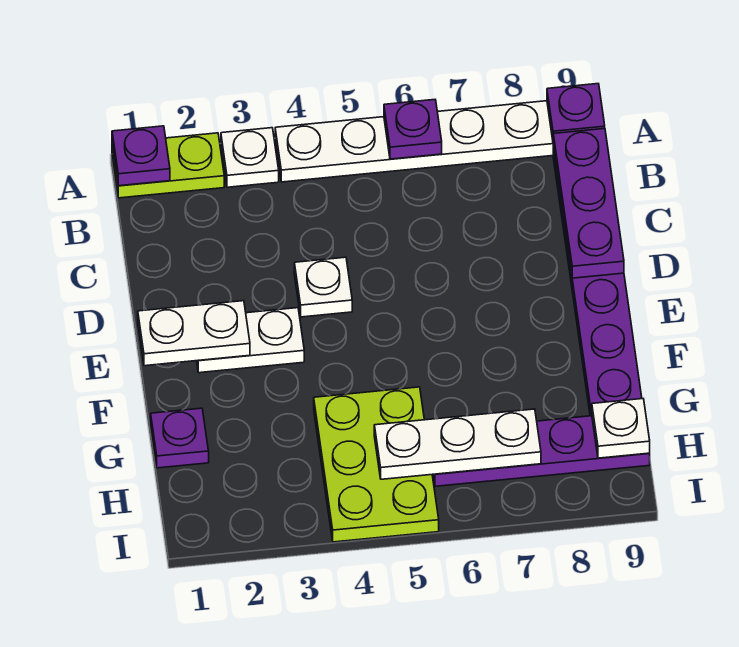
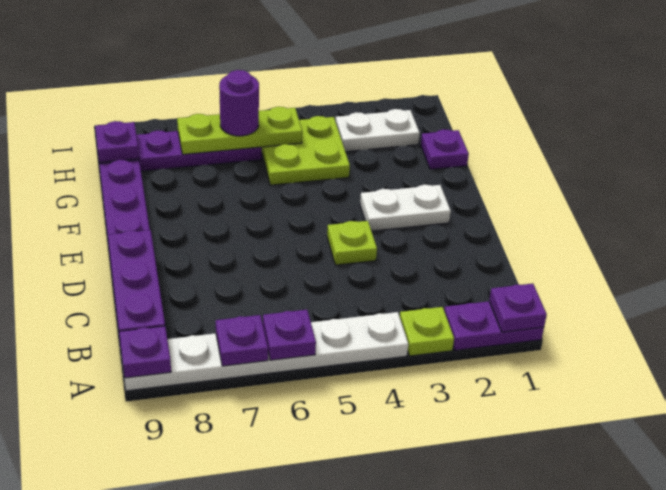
lime 1x2 plate [112,133,224,198] -> purple 1x2 plate [444,301,544,350]
white 1x1 plate [221,128,279,187] -> lime 1x1 plate [400,307,454,356]
none -> purple 1x1 plate [216,315,268,366]
white 1x1 plate [294,257,352,317] -> lime 1x1 plate [327,221,377,265]
white 1x2 plate [138,301,250,366] -> white 1x2 plate moved to [336,109,420,152]
lime 2x3 plate [314,387,439,542] -> lime 2x2 plate [262,116,350,185]
white 1x3 plate [374,409,541,479] -> lime 1x3 plate [177,107,302,154]
none -> purple 1x1 round brick [219,70,259,136]
white 1x1 plate [592,399,650,458] -> purple 1x1 plate [95,121,139,162]

